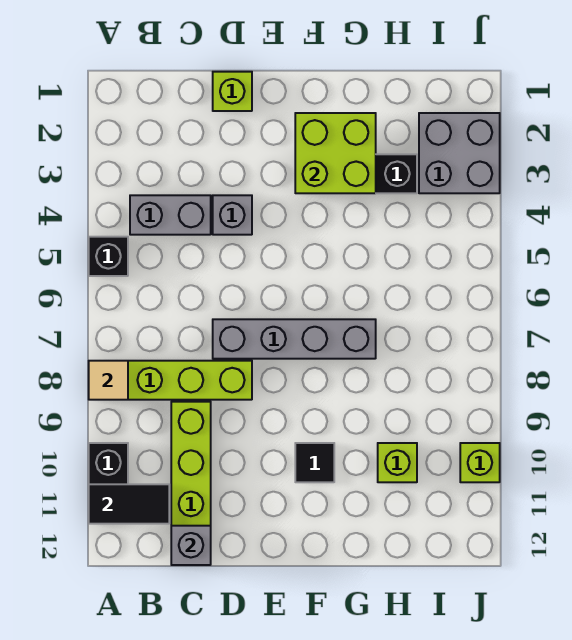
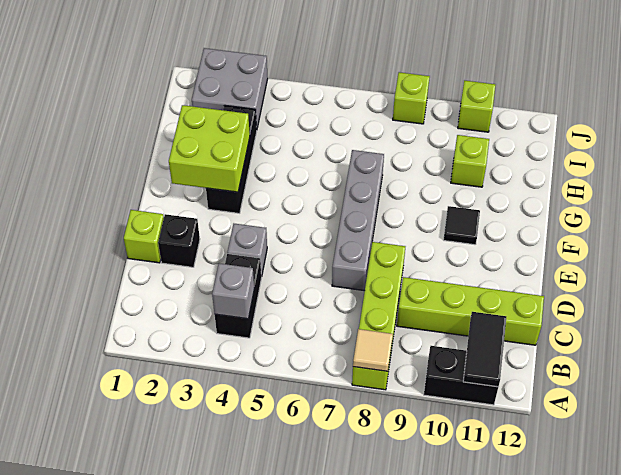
black 1x1 brick [89,237,128,276] -> black 1x1 brick moved to [158,214,200,267]
grey 1x2 brick [130,195,211,235] -> black 1x2 brick [215,254,262,338]
grey 1x1 brick [171,526,211,565] -> grey 1x1 brick moved to [212,263,254,319]
none -> lime 1x1 brick [393,72,430,124]

